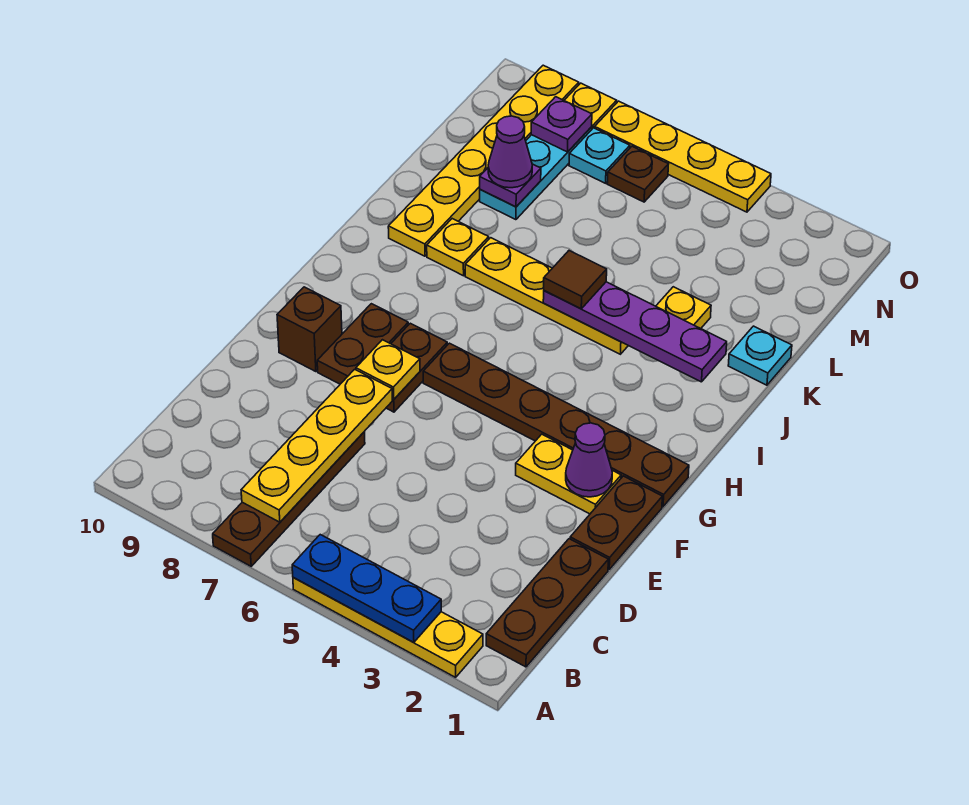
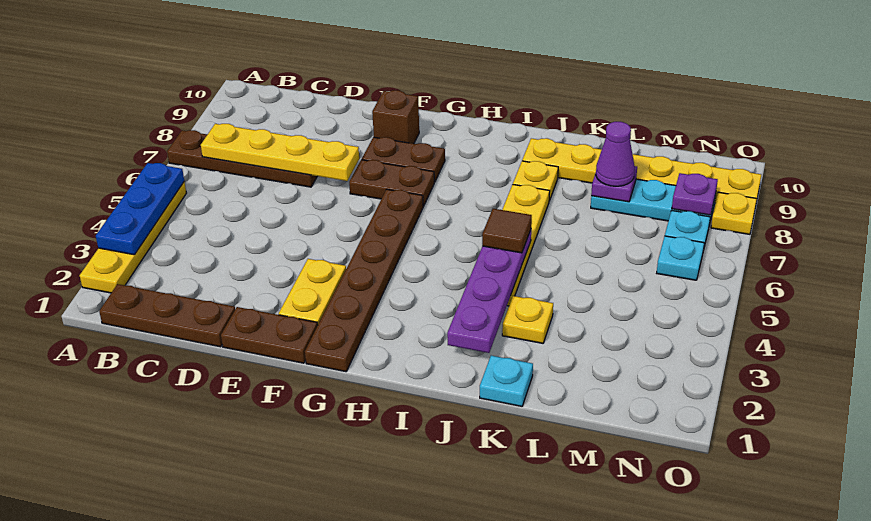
purple 1x1 cone [566,423,612,497] -> none
yellow 1x1 plate [356,340,420,399] -> none
brown 1x1 plate [607,146,668,202] -> cyan 1x1 plate [657,236,704,280]
yellow 1x4 plate [595,101,771,212] -> none

